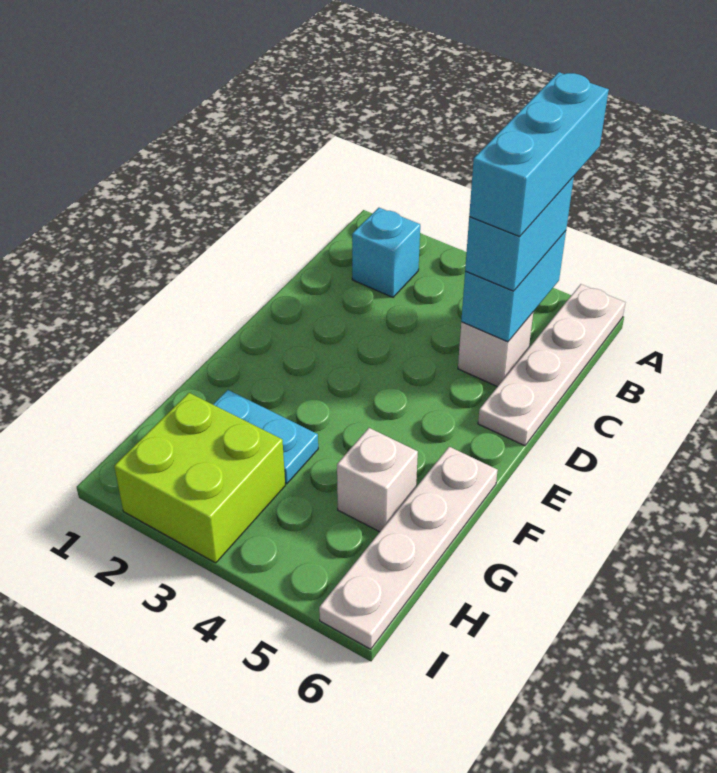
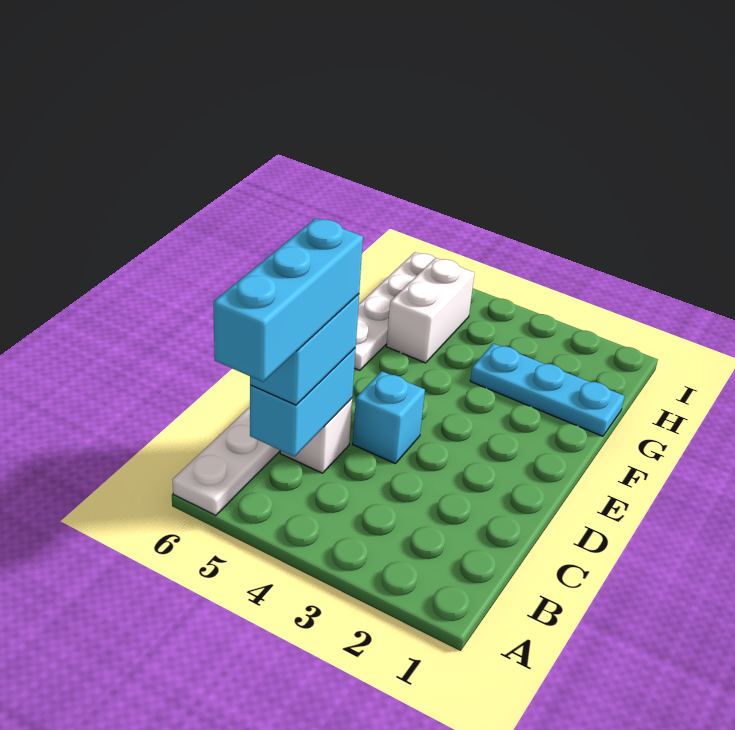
cyan 1x1 brick [352,208,420,297] -> cyan 1x1 brick moved to [353,371,425,463]
cyan 1x2 plate [213,390,318,484] -> cyan 1x3 plate [470,343,624,436]
white 1x1 brick [337,428,418,532] -> white 1x2 brick [386,258,475,363]
lime 2x2 brick [114,393,285,563] -> none

